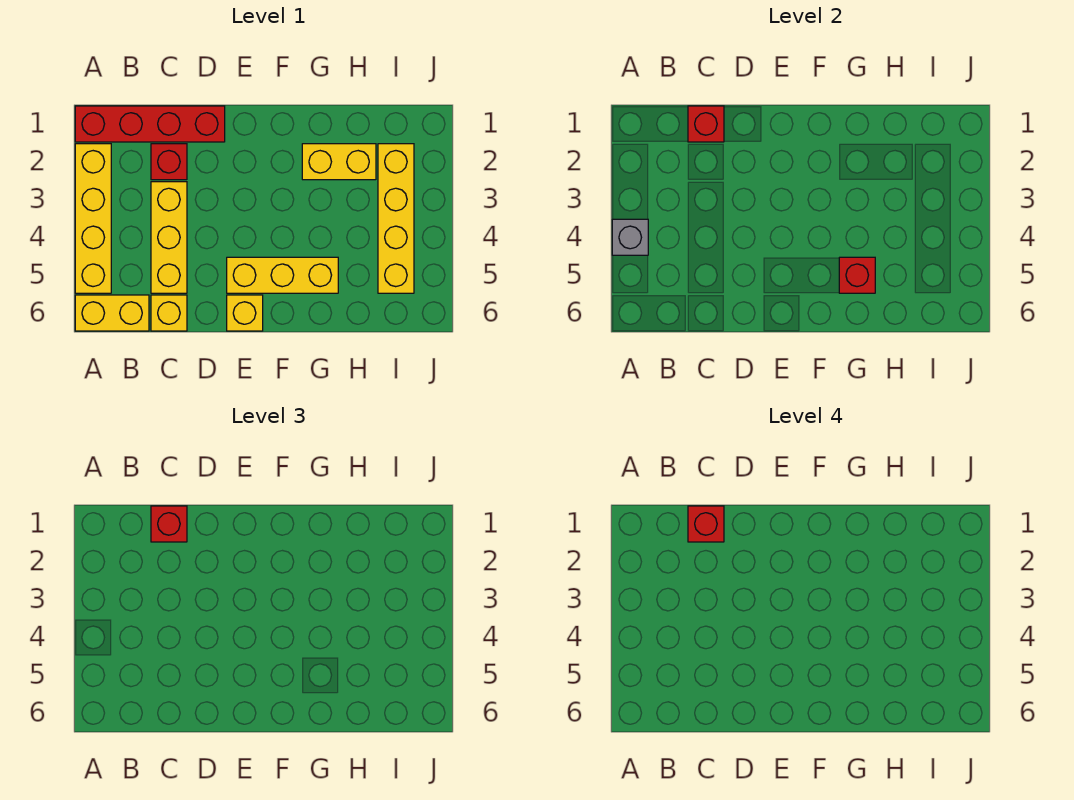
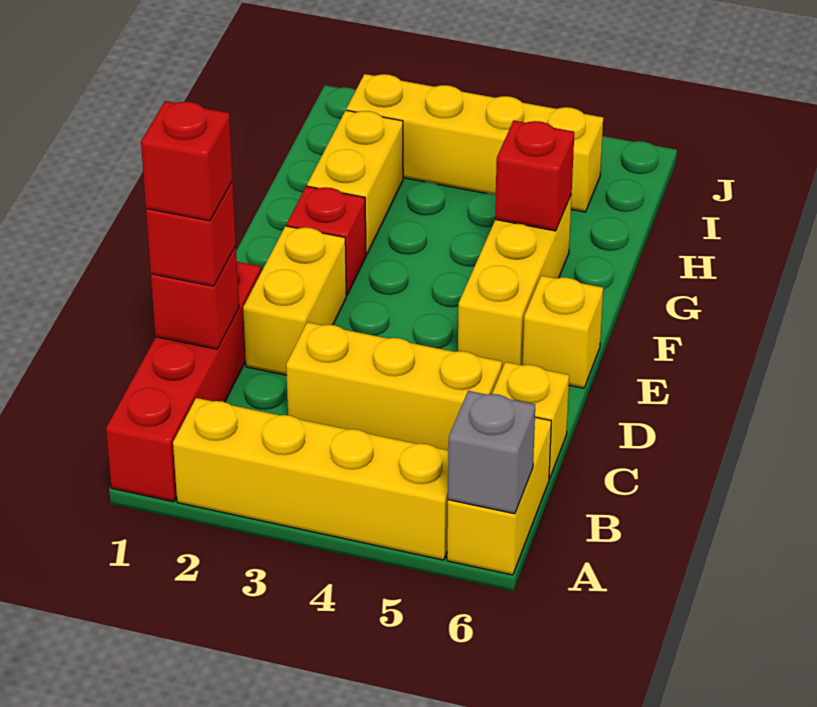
grey 1x1 brick [612,219,648,255] -> grey 1x1 brick moved to [448,391,535,514]
red 1x1 brick [151,144,187,180] -> red 1x1 brick moved to [286,186,366,295]
none -> yellow 1x2 brick [243,226,346,375]

